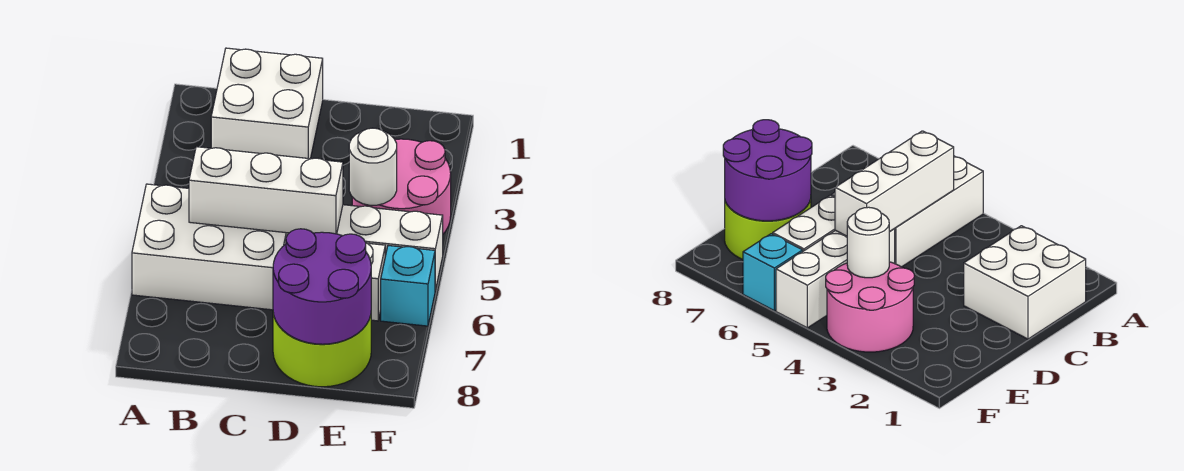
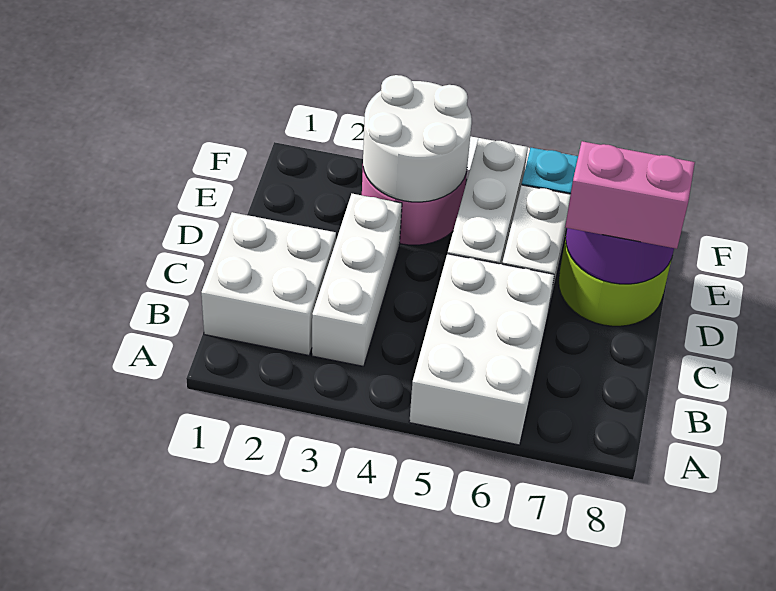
white 1x3 brick [189,147,343,234] -> white 1x3 brick moved to [312,194,402,366]
none -> pink 1x2 brick [565,141,695,249]
white 1x1 round brick [349,128,397,205] -> white 2x2 round brick [363,75,472,202]

